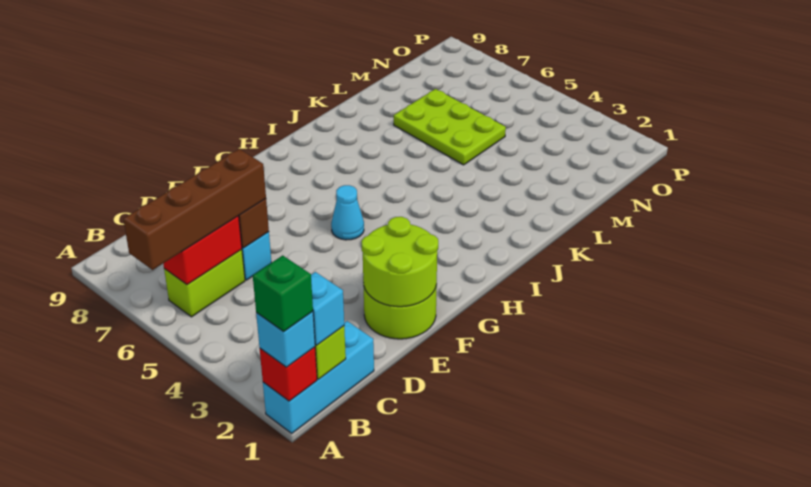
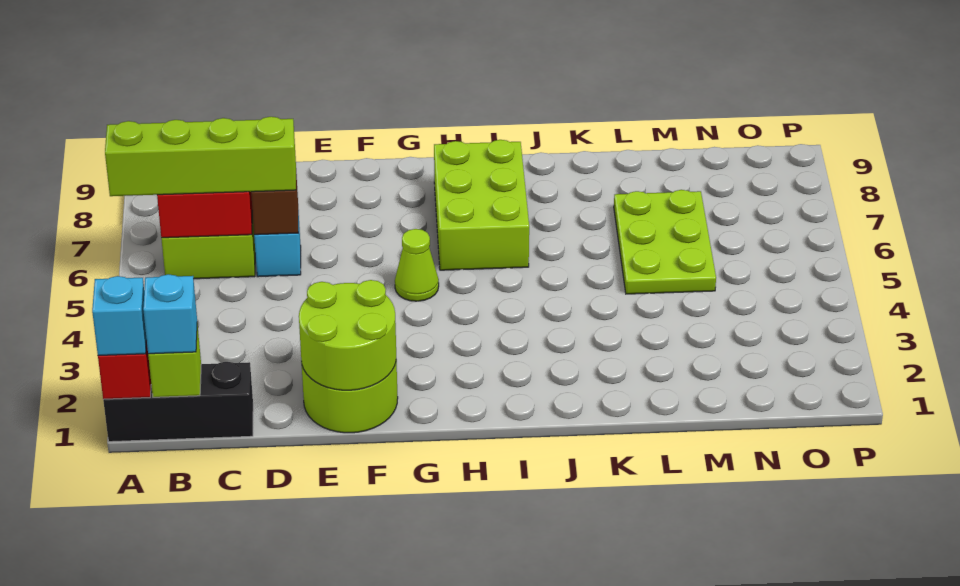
cyan 1x3 brick [263,321,374,433] -> black 1x3 brick [103,362,253,442]
green 1x1 brick [253,255,313,332] -> none
brown 1x4 brick [123,149,266,270] -> lime 1x4 brick [105,117,296,196]
cyan 1x1 cone [331,185,364,240] -> lime 1x1 cone [395,229,439,301]
none -> lime 2x3 brick [434,140,529,270]

